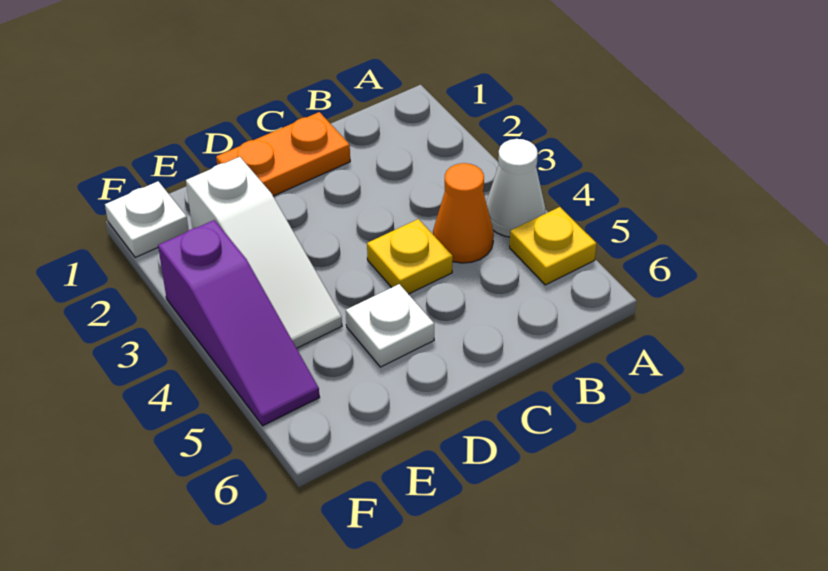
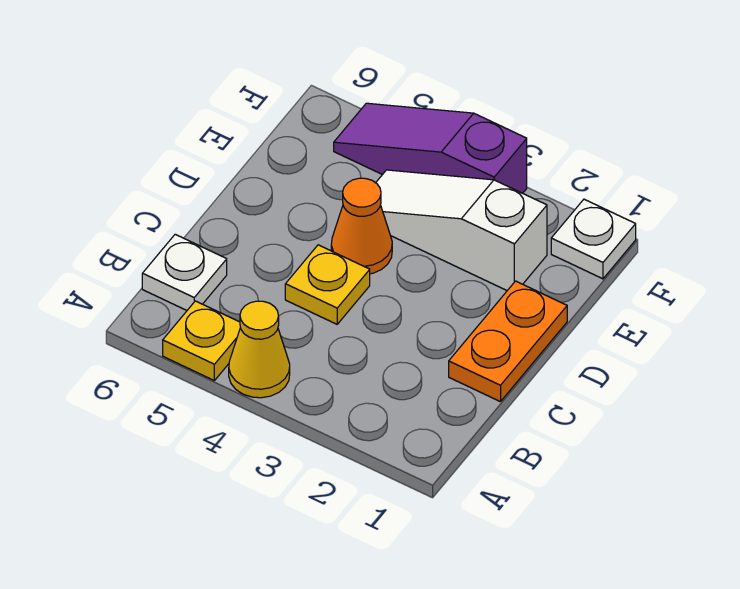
white 1x1 cone [486,139,545,237] -> yellow 1x1 cone [229,301,290,398]
orange 1x1 cone [433,163,494,263] -> orange 1x1 cone moved to [331,178,392,274]
white 1x1 plate [346,284,434,367] -> white 1x1 plate moved to [142,234,227,310]

